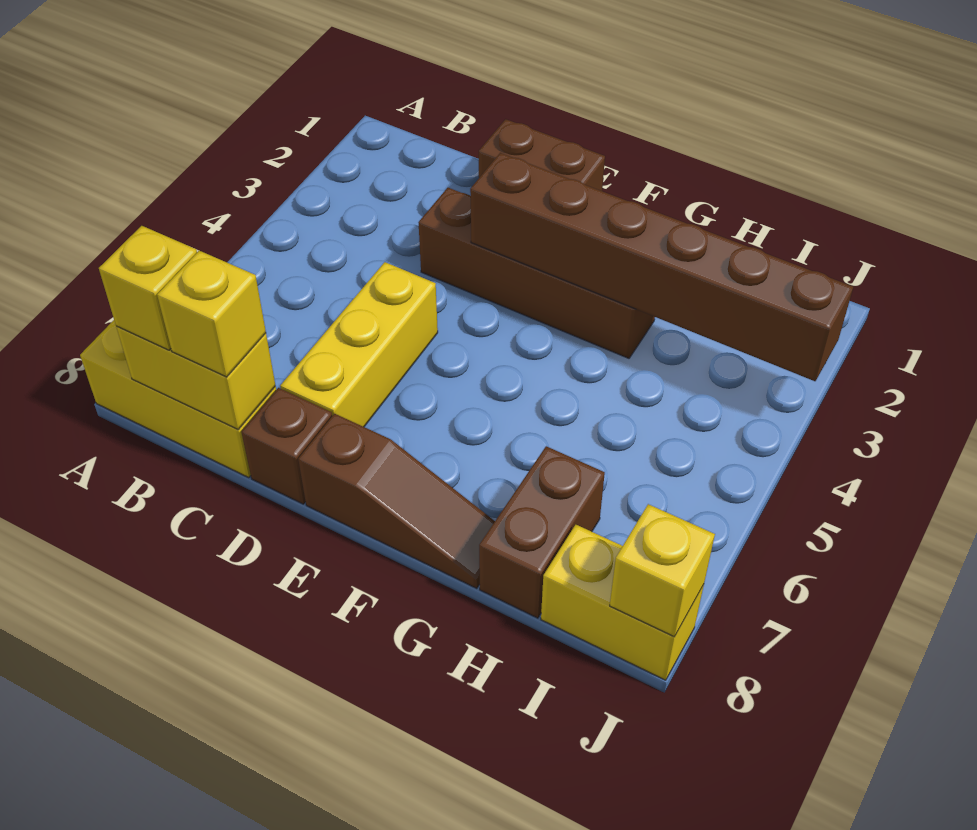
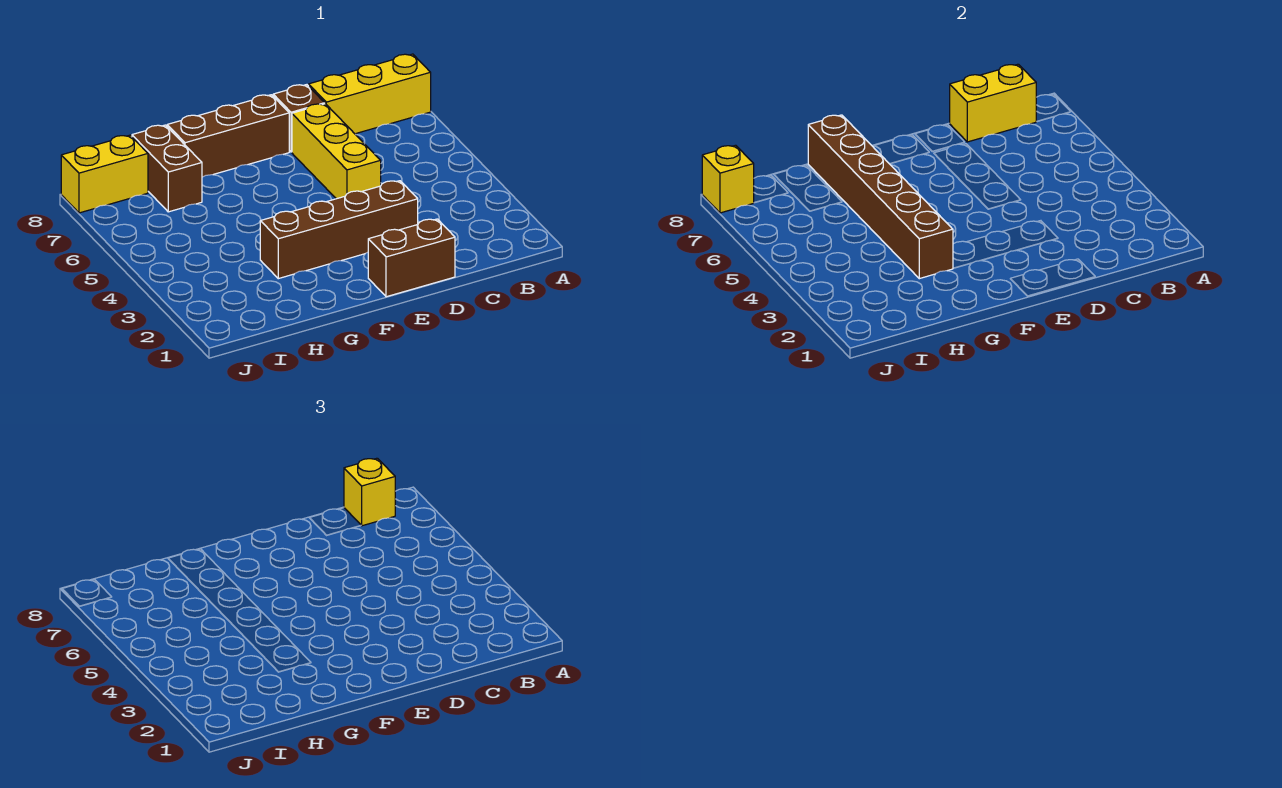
yellow 1x1 brick [157,251,266,377] -> none
brown 1x6 brick [470,153,853,381] -> brown 1x6 brick turned to [808,115,953,279]
brown 1x3 slope [298,414,495,588] -> brown 1x3 brick [167,95,289,177]

